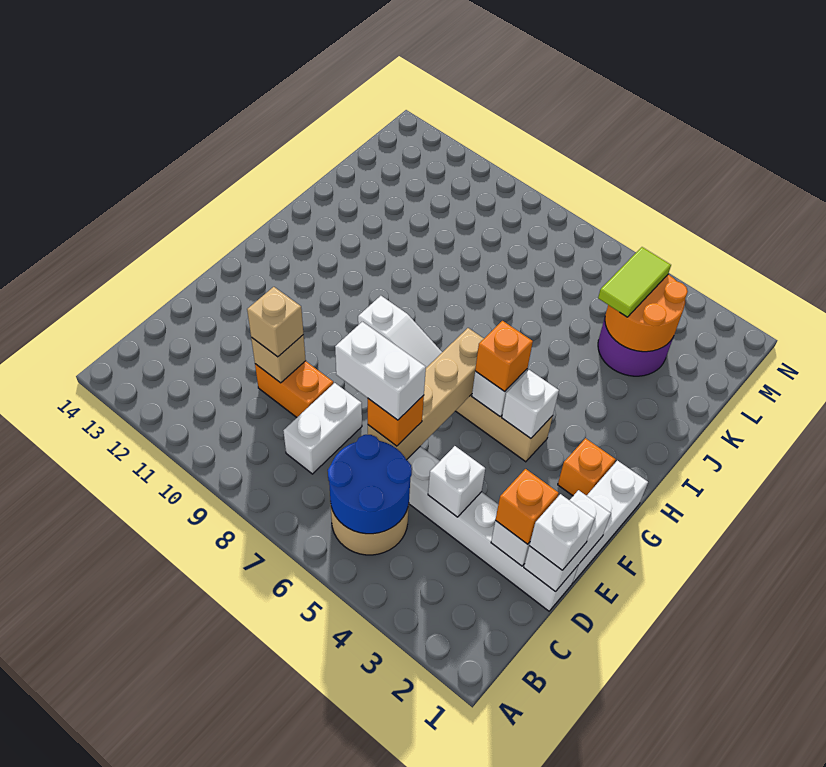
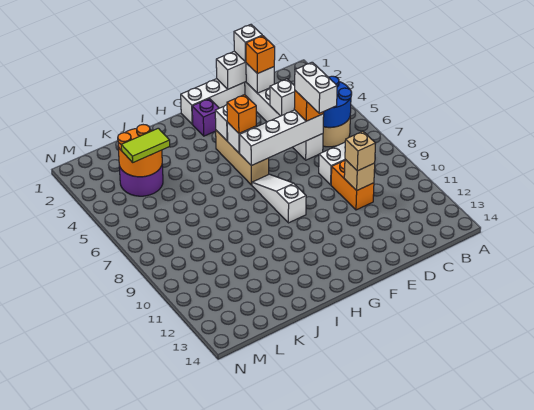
tan 1x4 brick [368,328,484,460] -> white 1x4 brick [239,110,324,166]
orange 1x1 brick [558,438,616,496] -> purple 1x1 brick [192,99,219,136]

